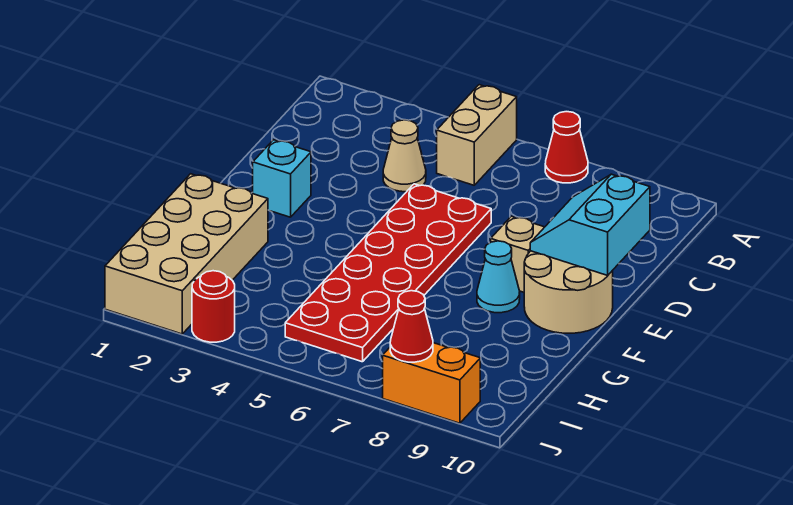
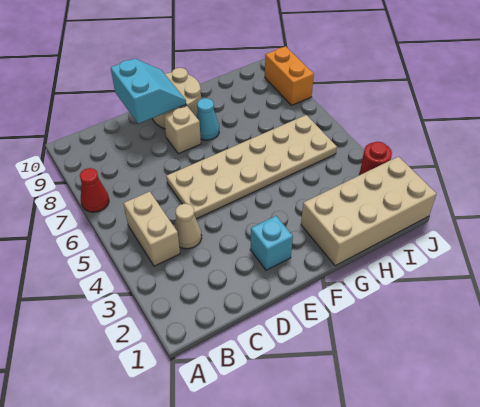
tan 1x2 brick [437,85,517,185] -> tan 1x2 brick turned to [124,191,180,266]
red 2x6 plate [285,184,491,362] -> tan 2x6 plate [166,115,337,219]
cyan 2x2 slope [530,174,650,275] -> cyan 2x2 slope turned to [111,59,186,124]
red 1x1 cone [390,291,433,362] -> none

